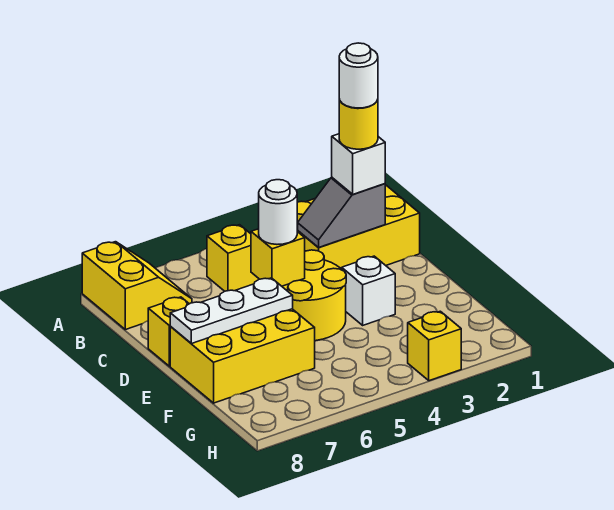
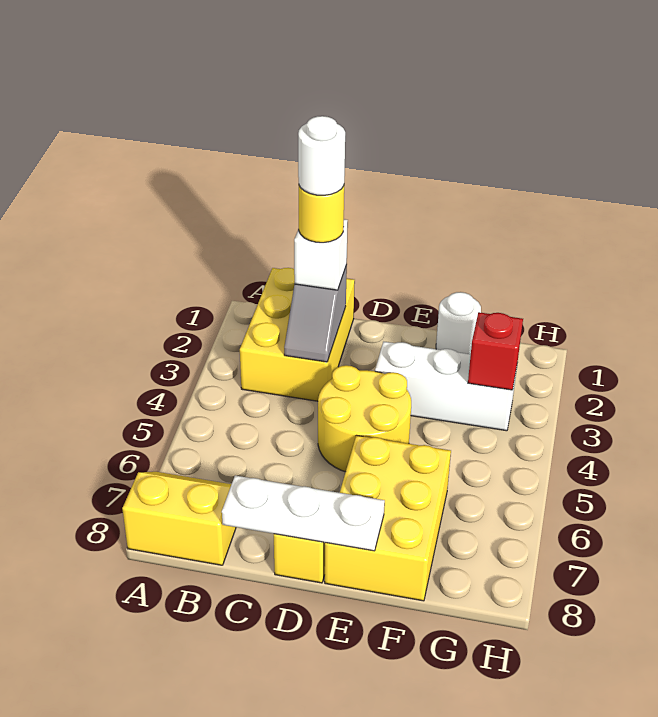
yellow 1x1 brick [207,225,259,291] -> none
yellow 1x1 brick [251,229,305,286] -> none
white 1x1 round brick [259,180,297,244] -> white 1x1 round brick moved to [436,292,481,354]
white 1x1 brick [342,256,395,325] -> white 1x3 brick [375,342,517,431]
white 1x3 plate [170,278,293,344] -> white 1x3 plate turned to [222,476,385,551]
none -> red 1x1 brick [468,312,523,390]
yellow 1x1 brick [408,311,461,381] -> none

